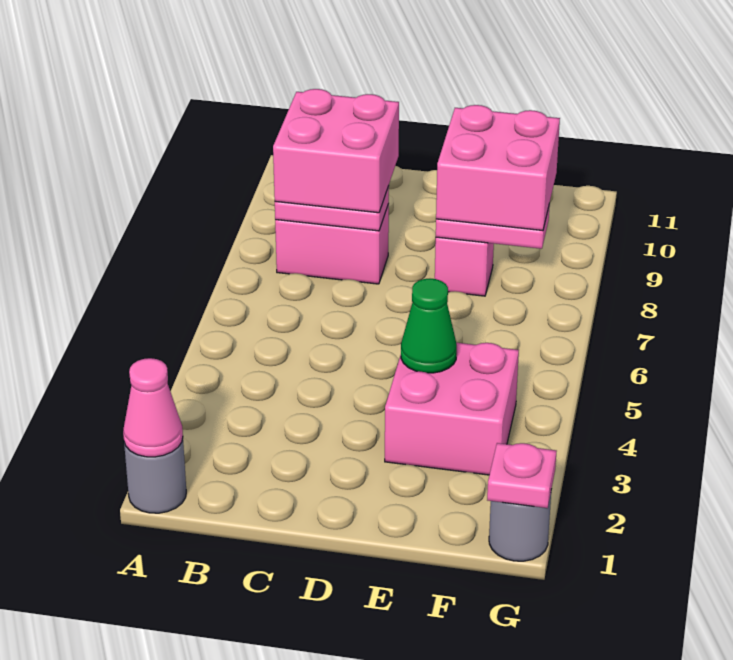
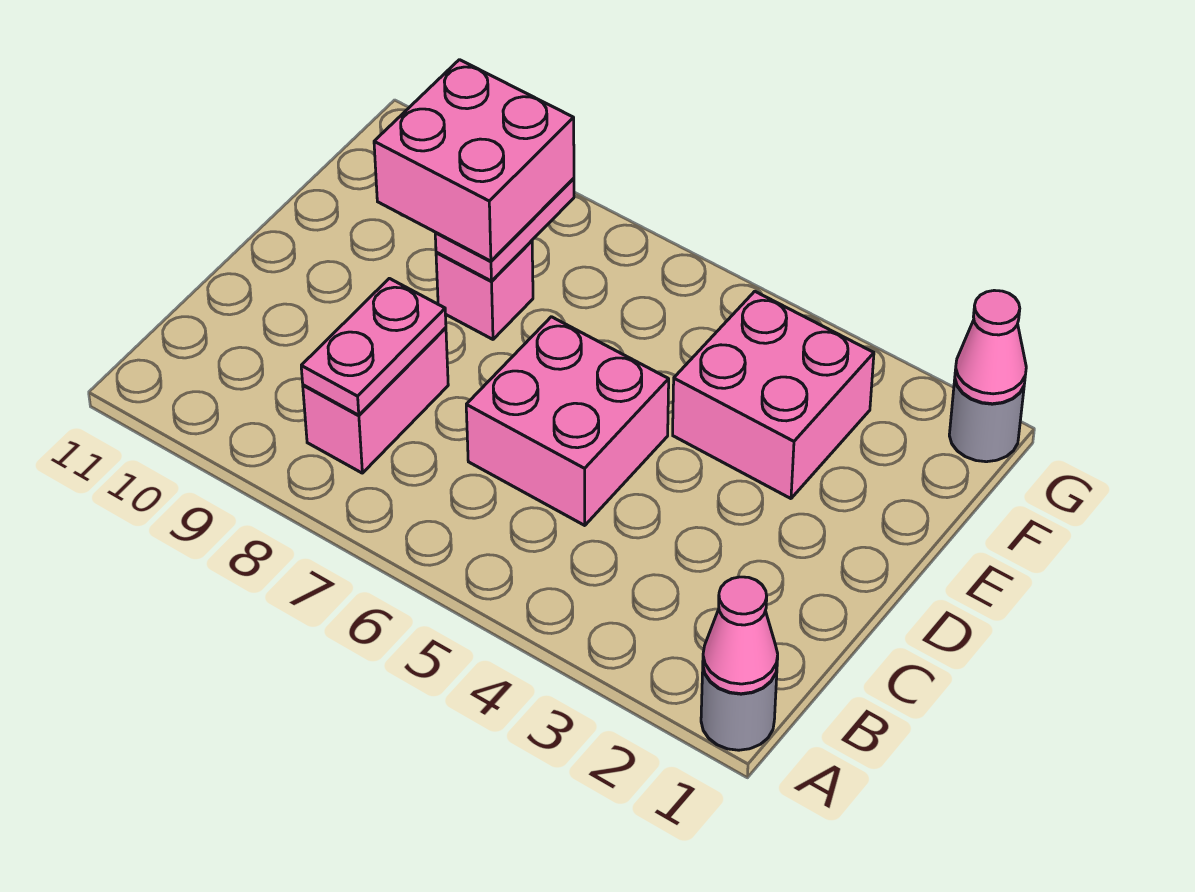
pink 2x2 brick [273,89,399,213] -> pink 2x2 brick moved to [466,317,669,525]
green 1x1 cone [401,279,457,373] -> none
pink 1x1 plate [487,443,556,508] -> pink 1x1 cone [955,290,1026,404]

